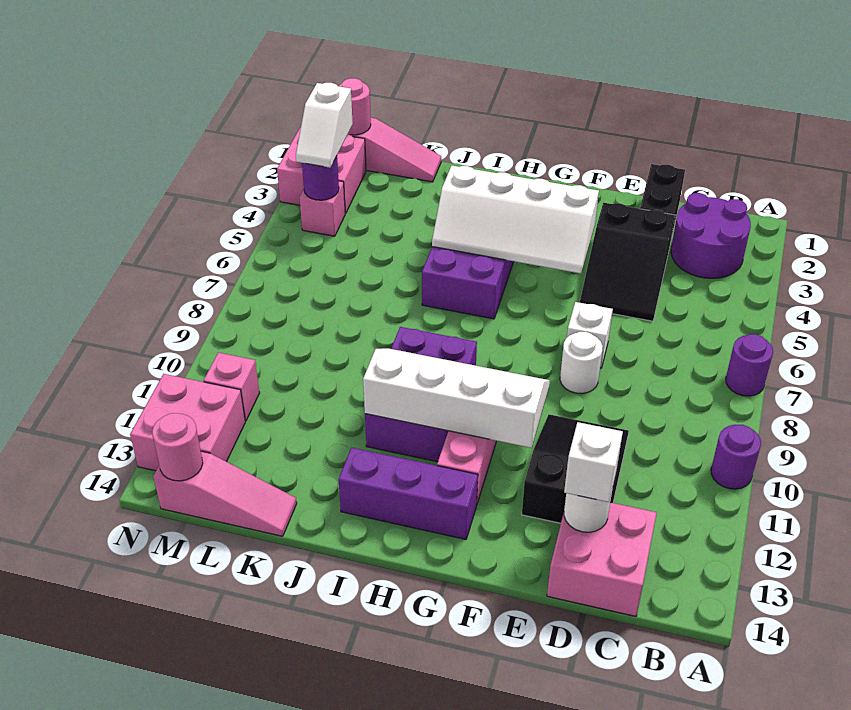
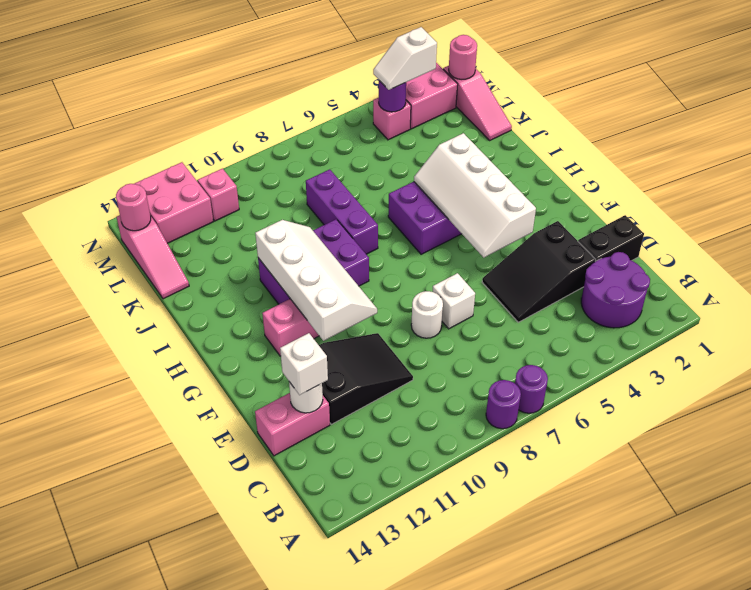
purple 1x1 round brick [711,425,761,489] -> purple 1x1 round brick moved to [486,380,521,429]
pink 2x2 brick [547,502,657,616] -> pink 1x2 brick [255,393,330,456]
purple 1x3 brick [338,448,478,539] -> purple 1x3 brick moved to [306,169,378,254]

